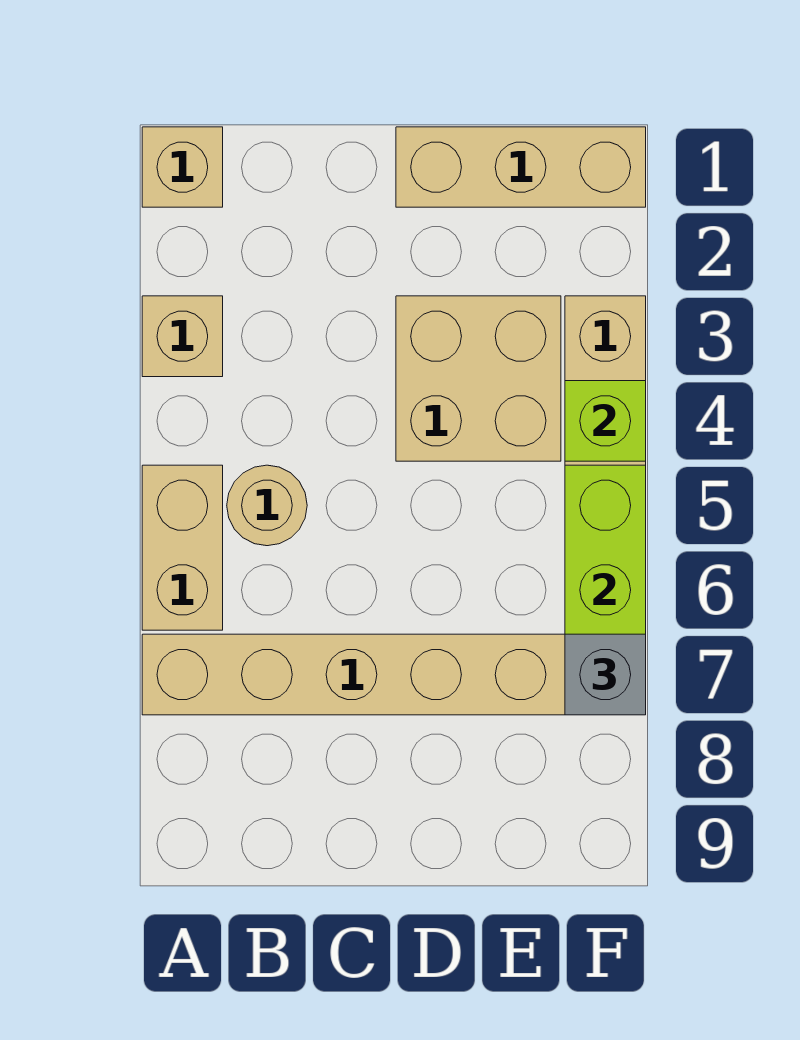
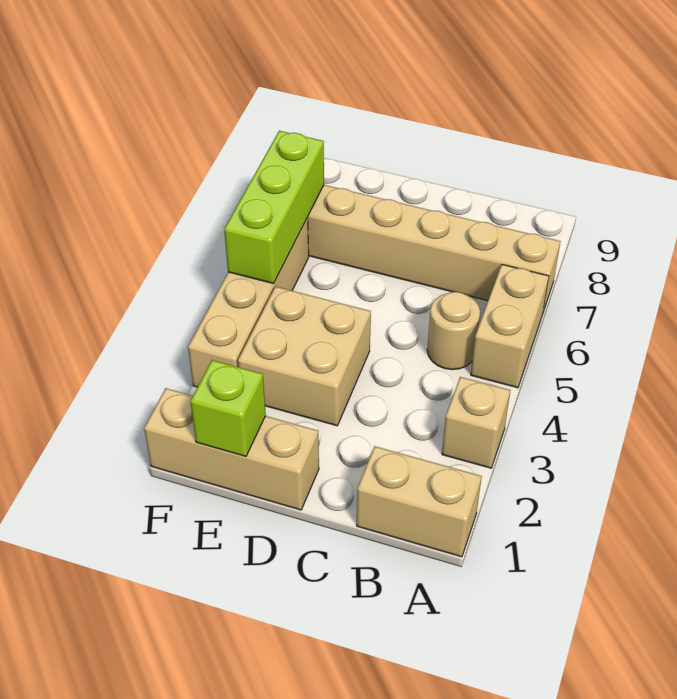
tan 1x1 brick [142,127,223,207] -> tan 1x2 brick [357,446,482,557]
lime 1x1 brick [565,381,646,461] -> lime 1x1 brick moved to [190,360,266,456]
grey 1x1 brick [565,634,646,715] -> none

